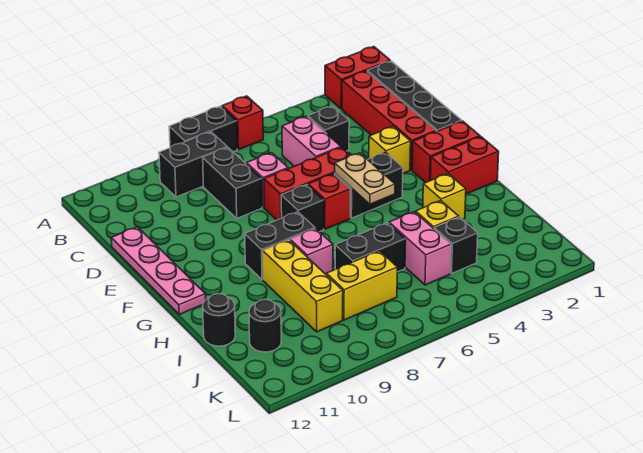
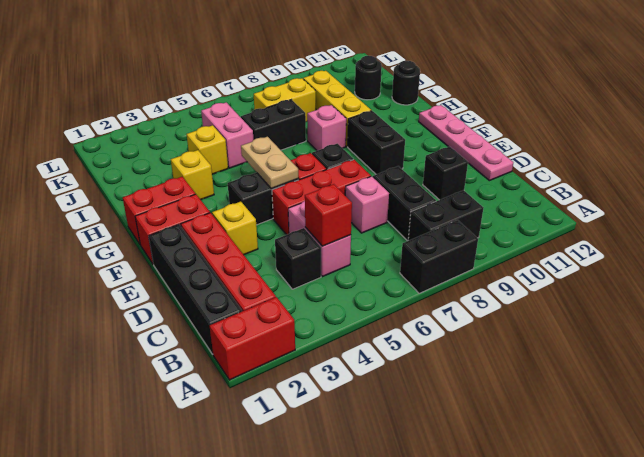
red 1x1 brick [222,96,263,149] -> red 1x1 brick moved to [305,184,352,246]
black 1x2 brick [245,212,315,280] -> black 1x2 brick turned to [348,111,405,174]
black 1x1 brick [434,217,478,273] -> black 1x1 brick moved to [423,147,468,200]

